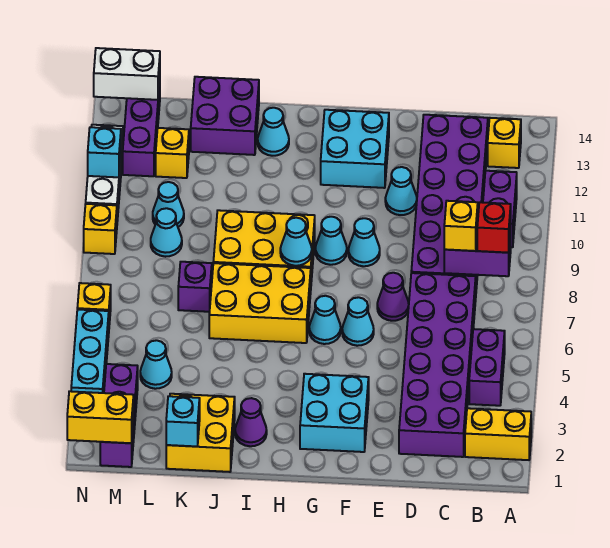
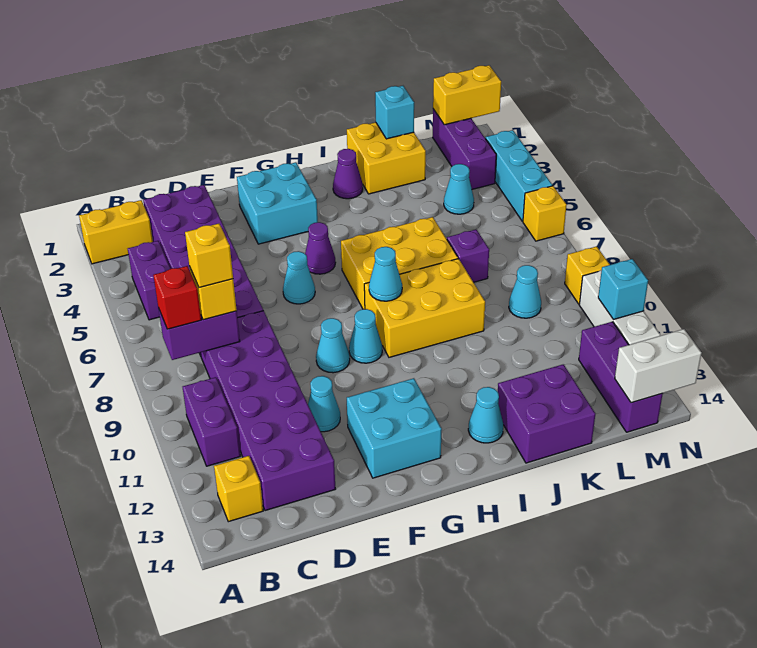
purple 1x1 cone [377,273,409,321] -> purple 1x1 cone moved to [305,222,336,274]
cyan 1x1 cone [309,296,341,344] -> none
cyan 1x1 cone [153,182,184,227] -> none
yellow 1x1 brick [156,128,189,178] -> yellow 1x1 brick moved to [185,224,233,288]

